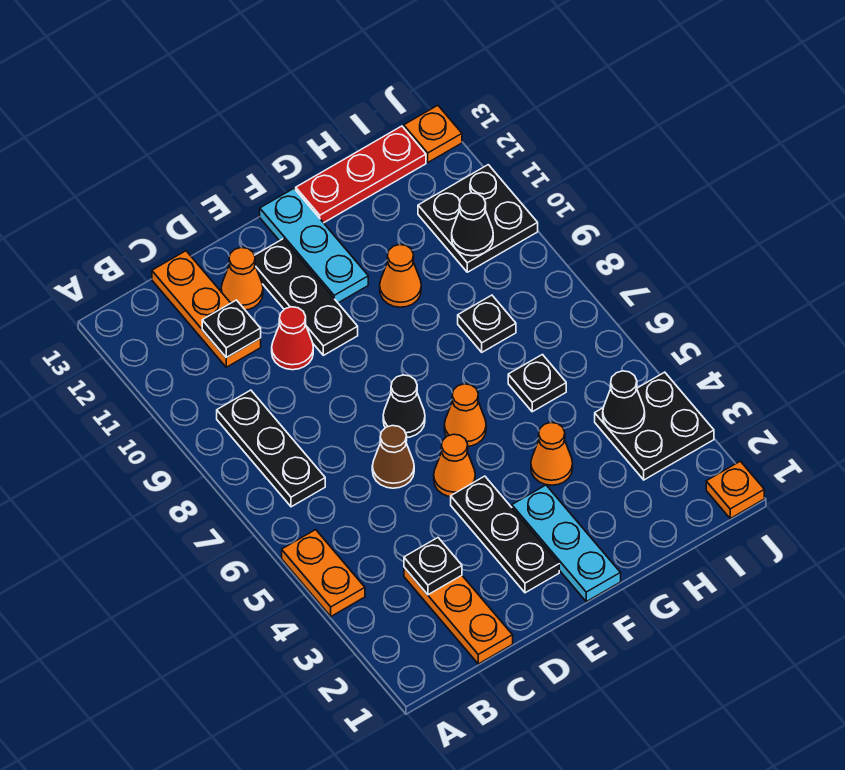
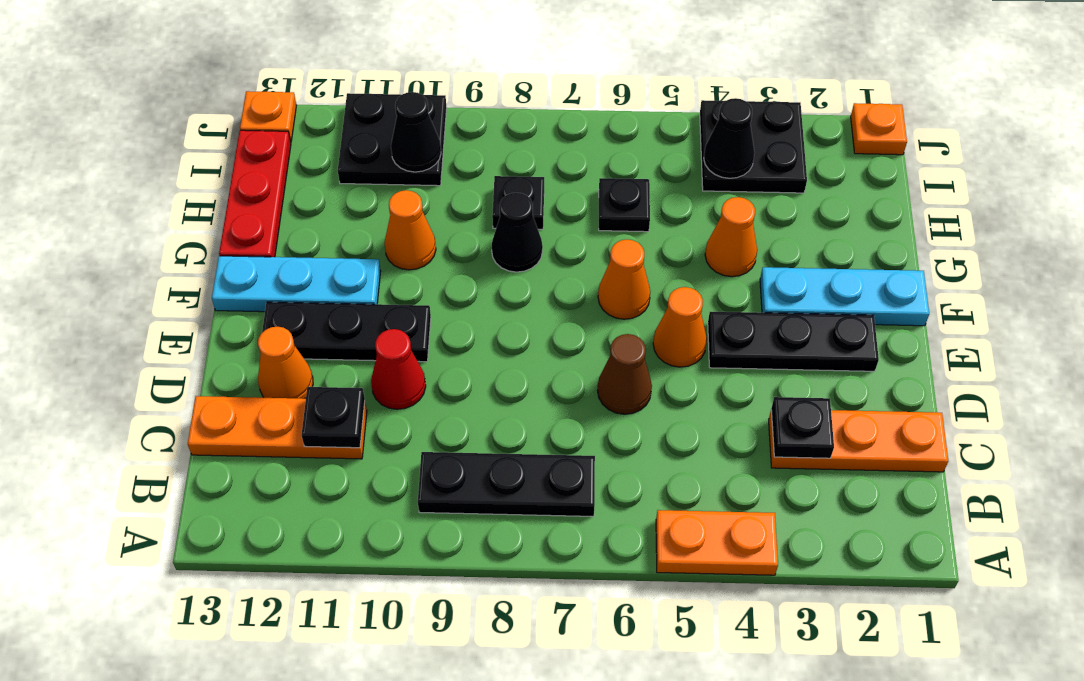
black 1x1 cone [383,375,425,437] -> black 1x1 cone moved to [492,193,543,272]

